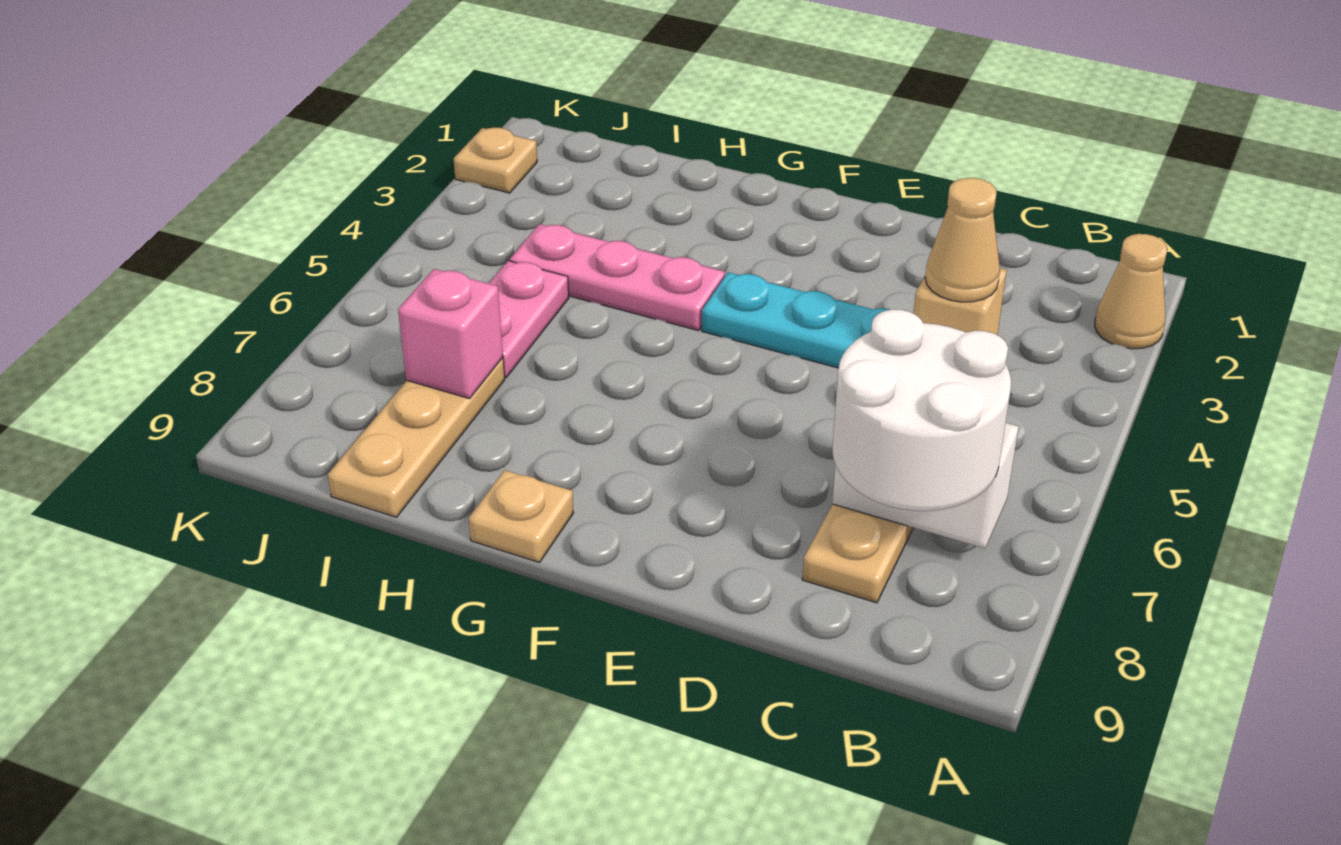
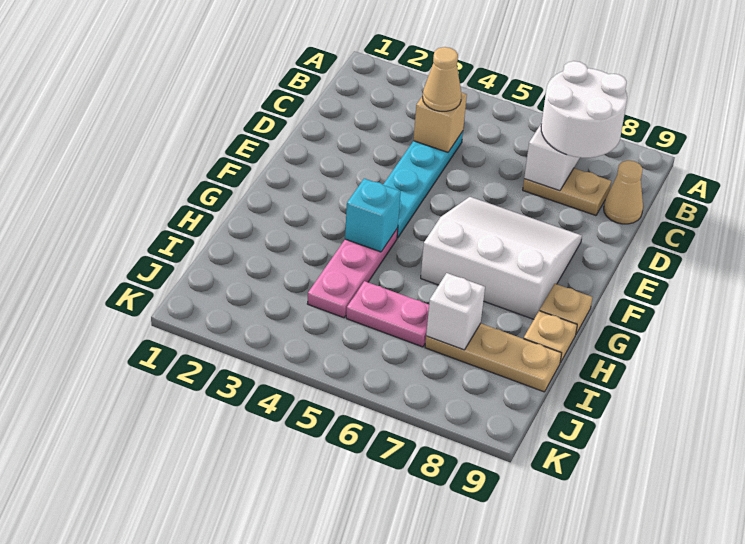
tan 1x1 cone [1095,234,1167,349] -> tan 1x1 cone moved to [604,160,643,224]
none -> white 3x3 slope [421,197,582,319]
none -> cyan 1x1 brick [345,178,401,252]
pink 1x1 brick [398,269,503,399] -> white 1x1 brick [426,273,485,350]
tan 1x1 plate [453,128,537,193] -> tan 1x1 plate moved to [524,311,577,363]

